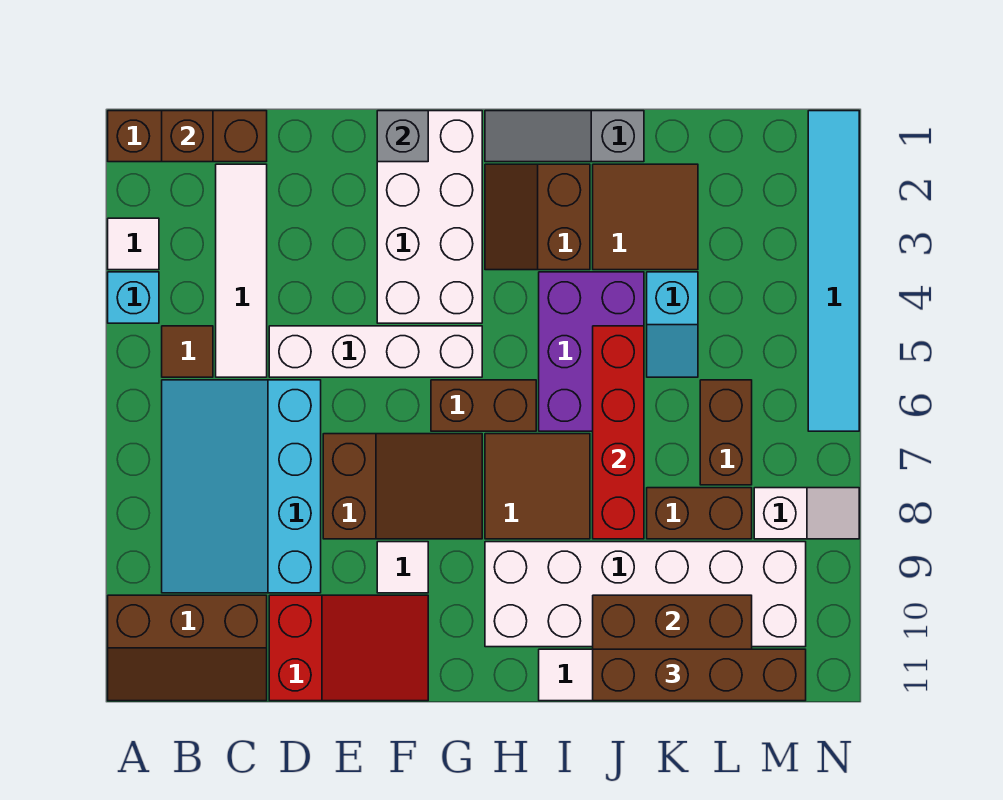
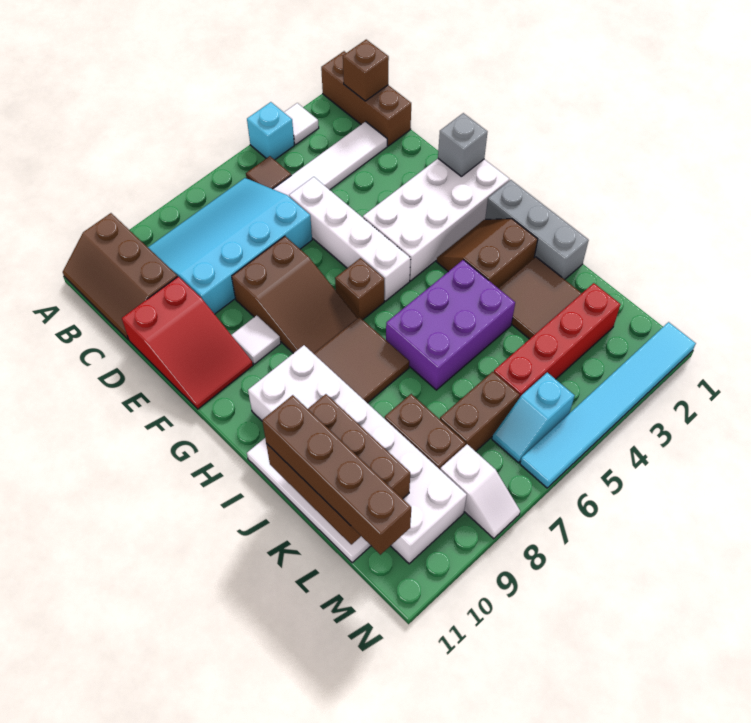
brown 1x2 brick [431,380,536,431] -> brown 1x1 brick [335,258,384,320]
grey 1x3 slope [485,111,644,162] -> grey 1x3 brick [485,180,589,279]
red 1x4 brick [593,326,644,539] -> red 1x4 brick moved to [494,283,620,398]
cyan 1x2 slope [647,272,698,377] -> cyan 1x2 slope moved to [492,372,575,463]

